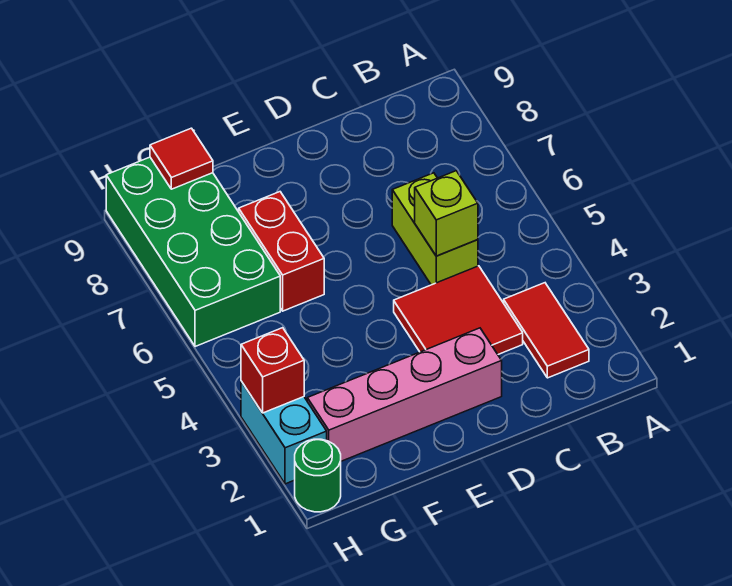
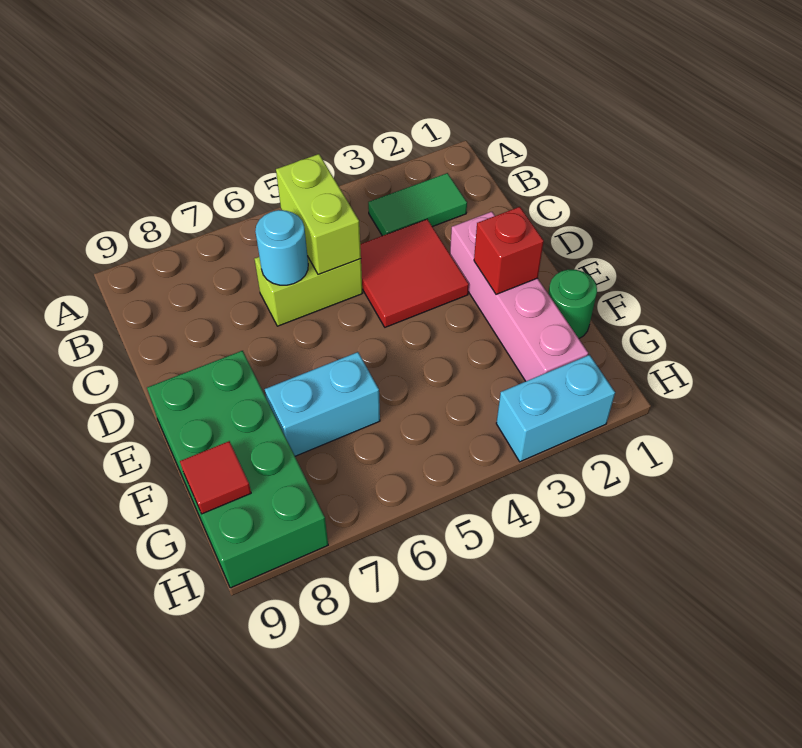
red 1x2 tile [504,283,589,378] -> green 1x2 tile [368,173,467,236]
lime 1x1 brick [415,171,478,256] -> lime 1x2 brick [276,154,361,274]
none -> cyan 1x1 round brick [255,210,308,285]
red 1x2 brick [239,192,324,311] -> cyan 1x2 brick [265,352,380,456]
green 2x4 brick [106,157,280,347] -> green 2x4 brick turned to [147,351,328,588]
green 1x1 round brick [295,439,341,512] -> green 1x1 round brick moved to [548,270,597,338]
red 1x1 brick [241,328,304,413] -> red 1x1 brick moved to [474,207,544,294]

